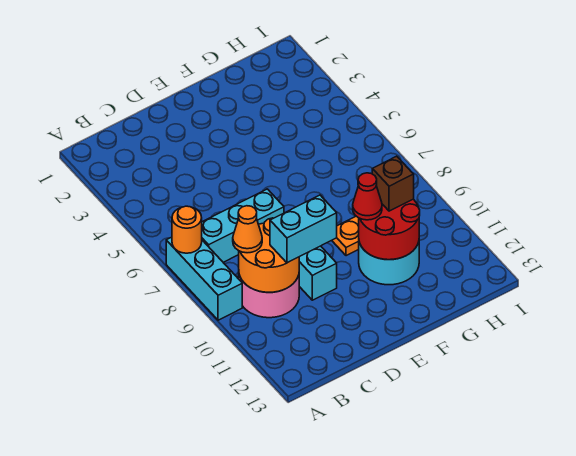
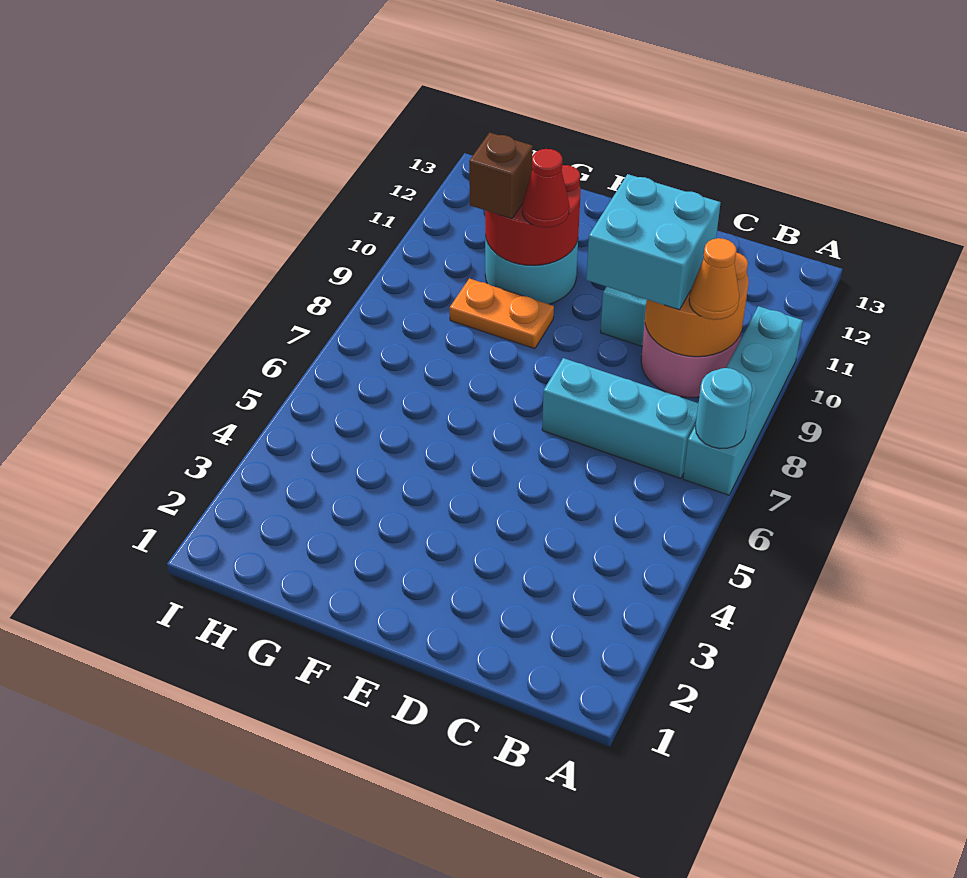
cyan 1x3 brick [166,237,242,320] -> cyan 1x4 brick [683,306,803,495]
orange 1x1 round brick [172,206,202,253] -> cyan 1x1 round brick [696,368,752,449]
cyan 1x2 brick [270,195,337,263] -> cyan 2x2 brick [586,174,721,310]

